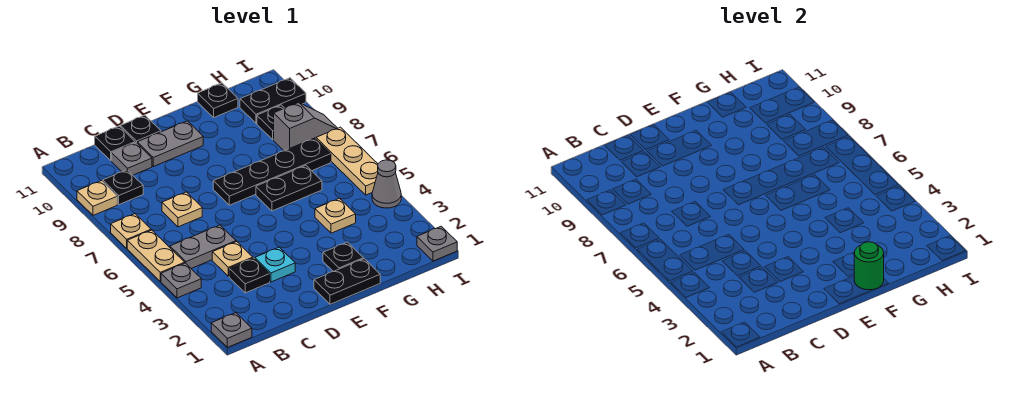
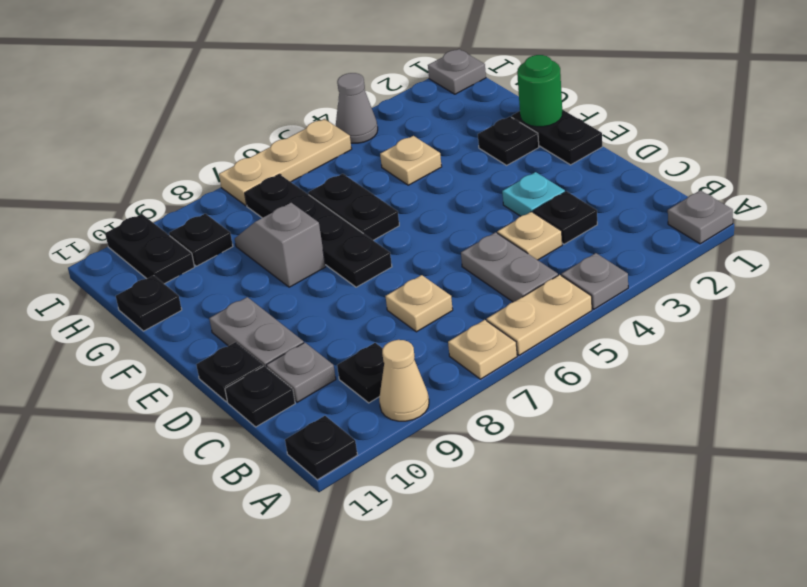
tan 1x1 plate [77,181,117,215] -> tan 1x1 cone [379,340,429,421]
none -> black 1x1 plate [285,416,357,480]
grey 1x2 slope [274,102,337,151] -> grey 1x2 slope moved to [235,203,325,287]

